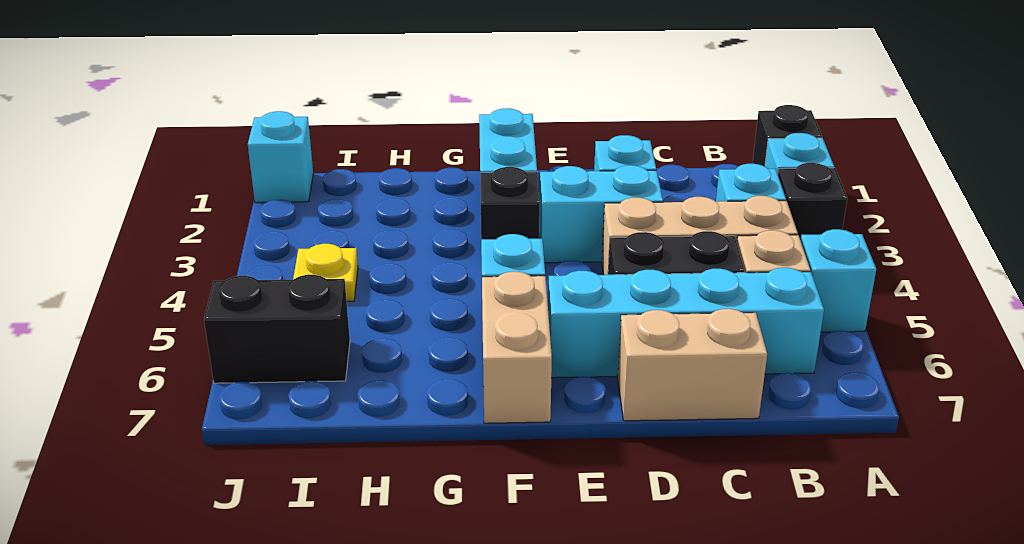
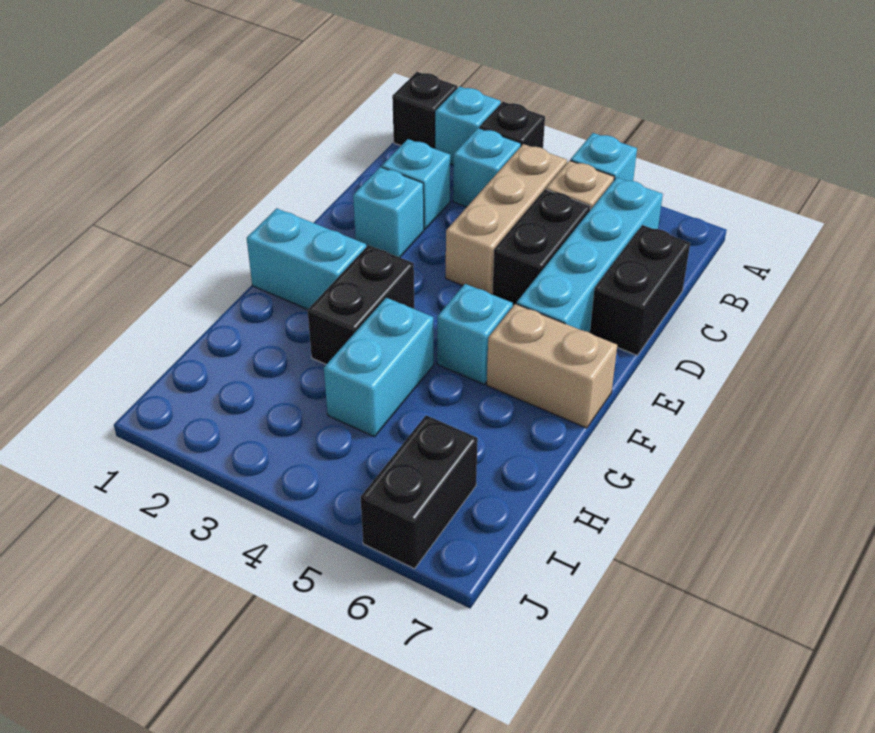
tan 1x2 brick [618,309,767,421] -> black 1x2 brick [590,225,690,355]
cyan 1x2 brick [539,165,663,263] -> cyan 1x2 brick moved to [324,298,434,437]
black 1x1 brick [480,167,540,239] -> black 1x2 brick [308,245,414,364]
yellow 1x1 plate [293,244,358,301] -> none
cyan 1x1 brick [248,111,313,203] -> cyan 1x1 brick moved to [382,139,450,229]

